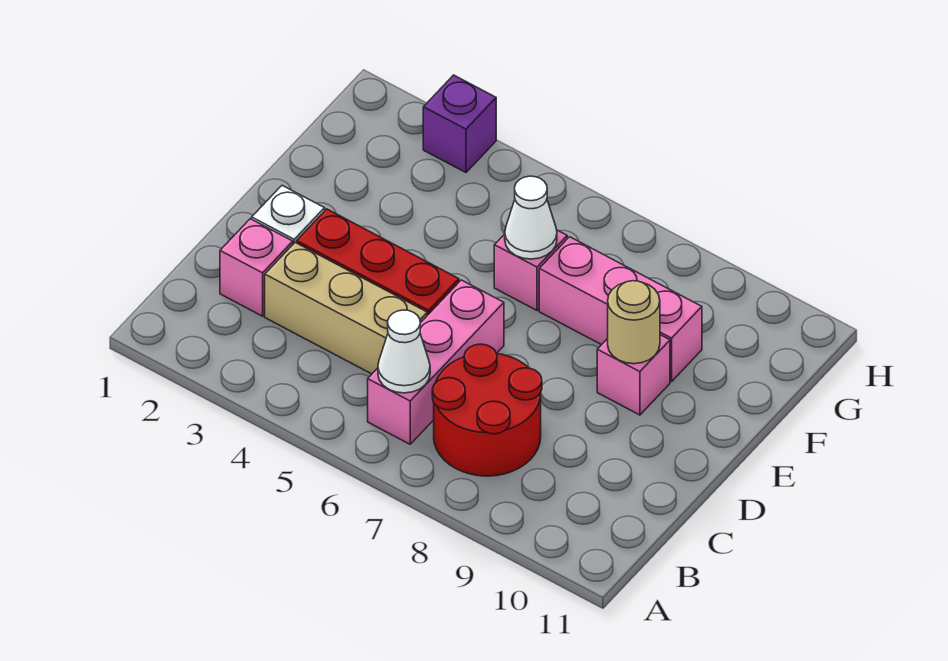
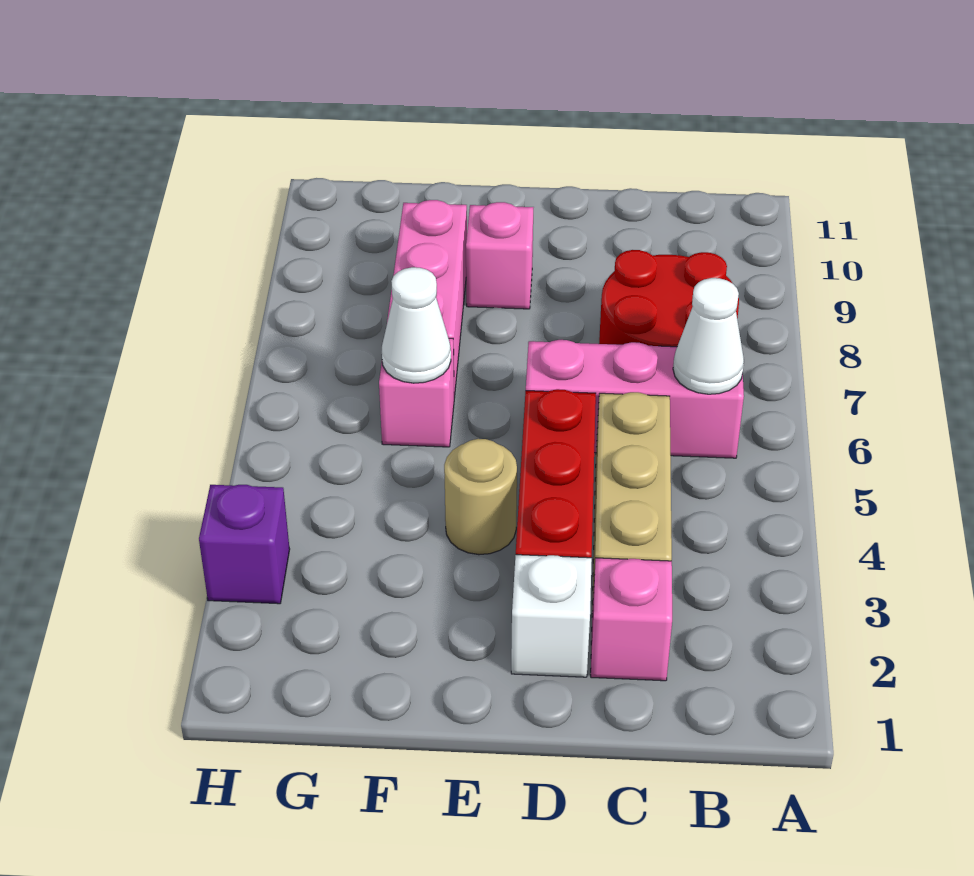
tan 1x1 round brick [608,281,660,364] -> tan 1x1 round brick moved to [444,439,517,555]

